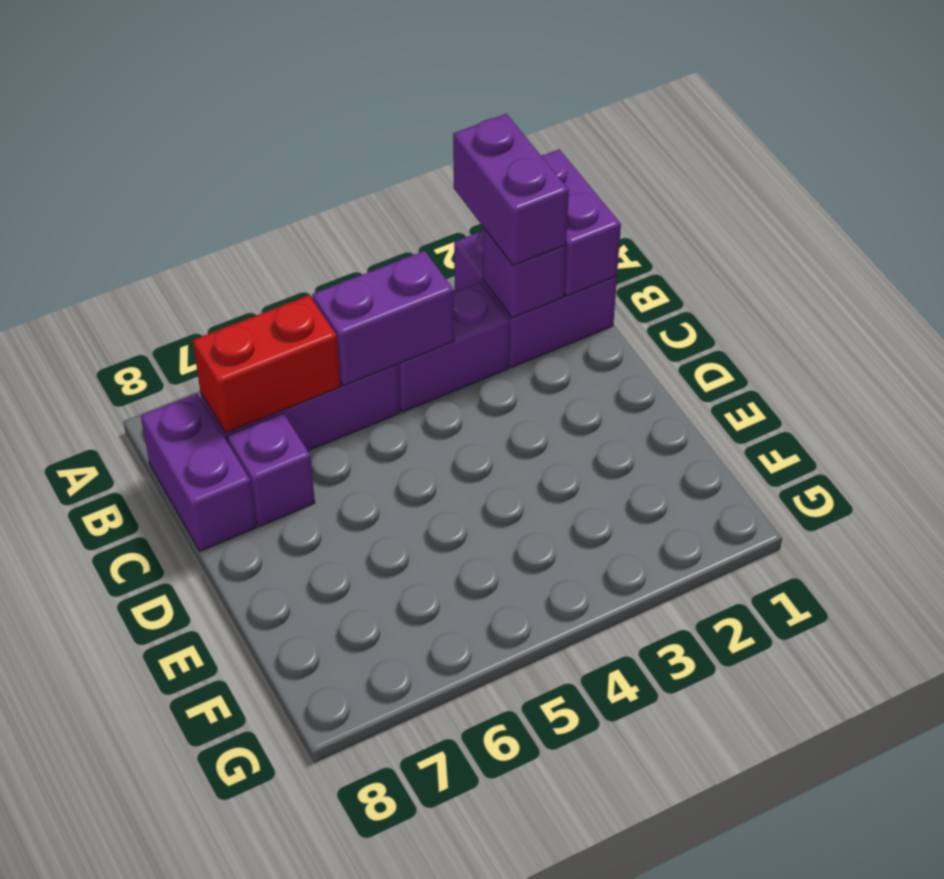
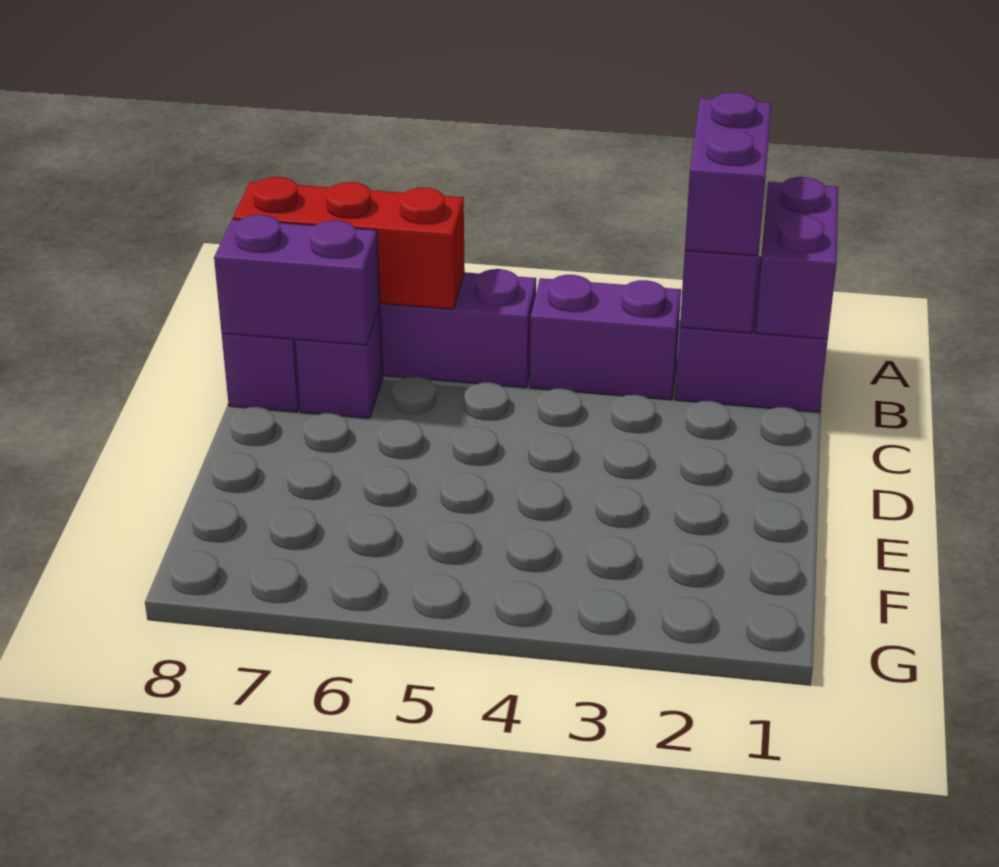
purple 1x2 brick [312,251,454,386] -> purple 1x2 brick moved to [214,215,380,345]
red 1x2 brick [193,295,340,433] -> red 1x3 brick [233,177,465,309]

